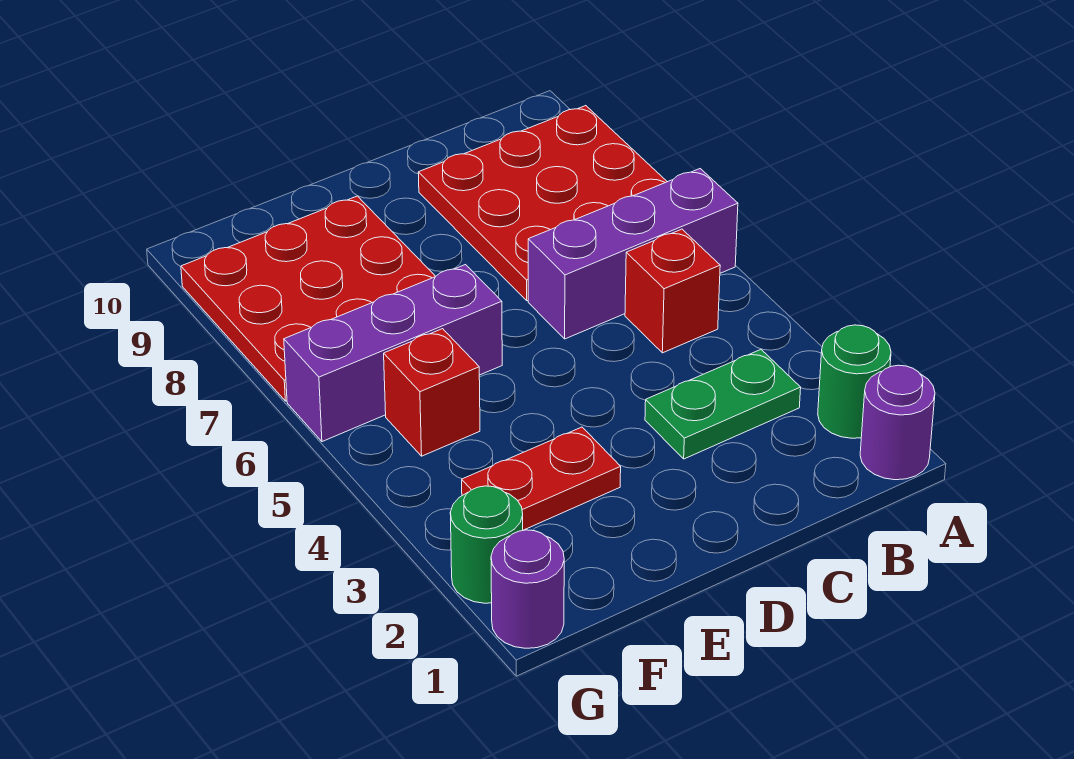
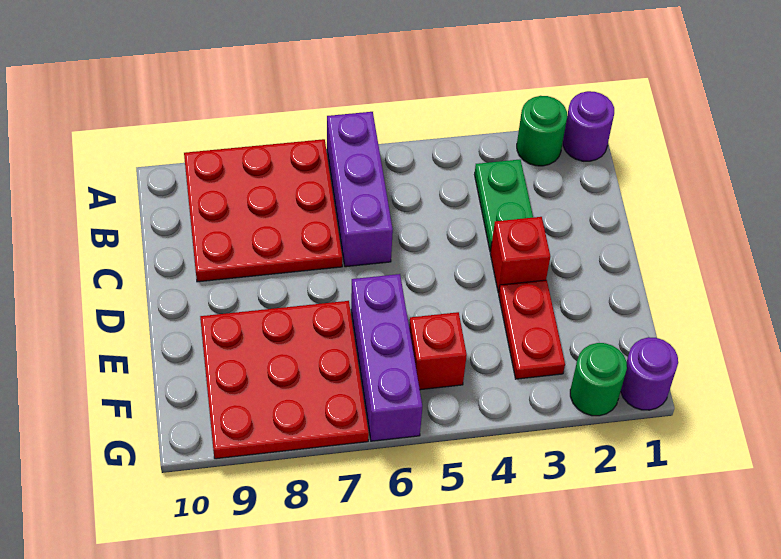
red 1x1 brick [625,229,720,353] -> red 1x1 brick moved to [490,217,550,293]

